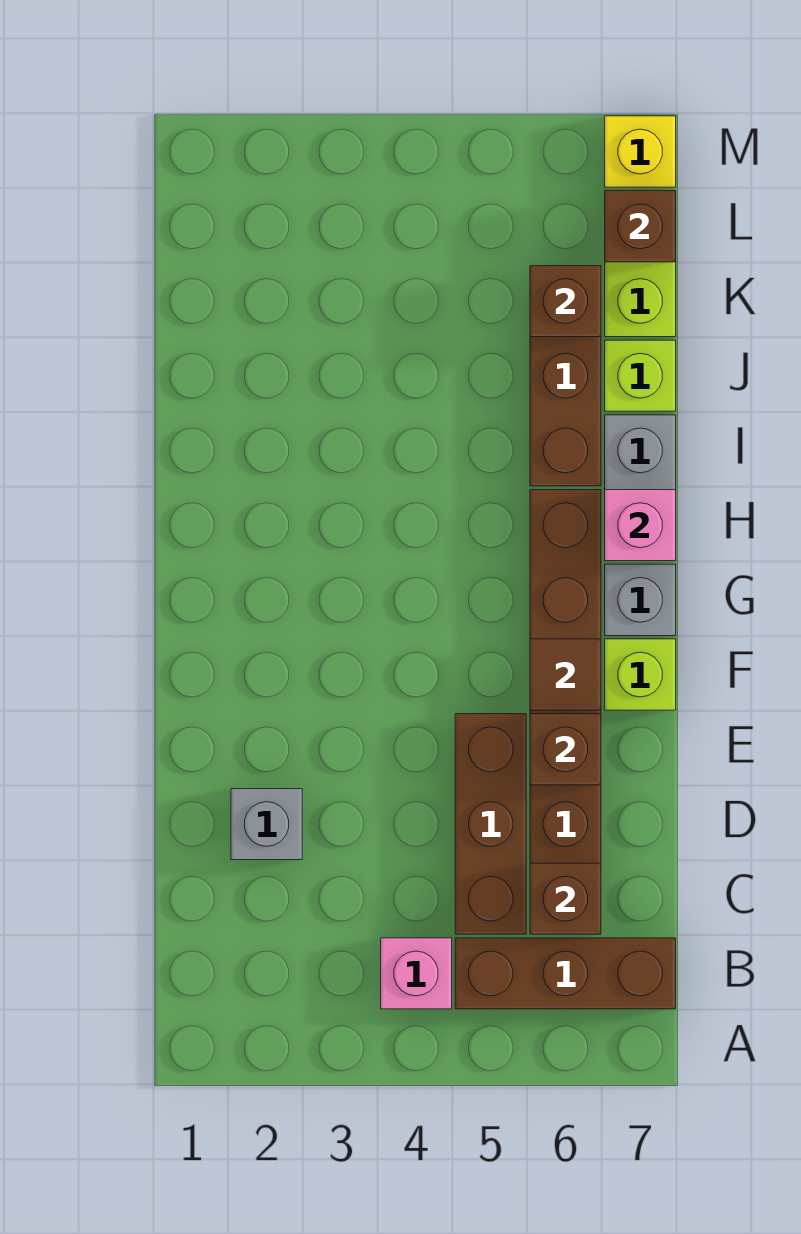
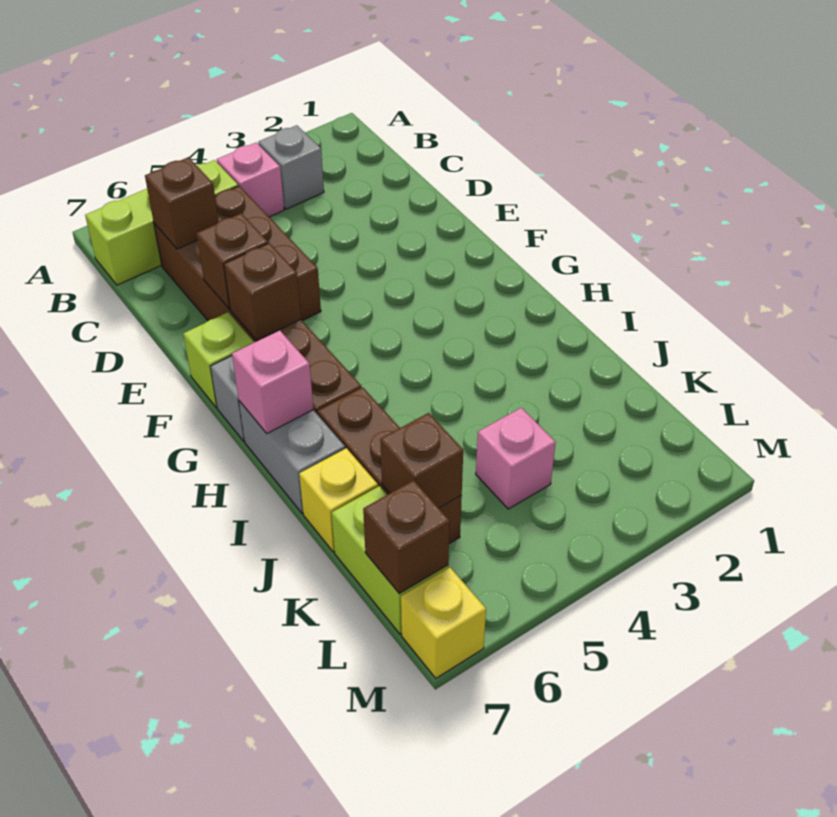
brown 1x3 brick [455,938,676,1009] -> lime 1x3 brick [85,160,238,285]
grey 1x1 brick [231,789,302,860] -> grey 1x1 brick moved to [258,125,324,209]
brown 1x1 tile [530,639,601,710] -> brown 1x1 brick [224,243,301,340]
lime 1x1 brick [605,340,676,411] -> yellow 1x1 brick [299,448,378,552]
none -> pink 1x1 brick [476,408,556,509]

